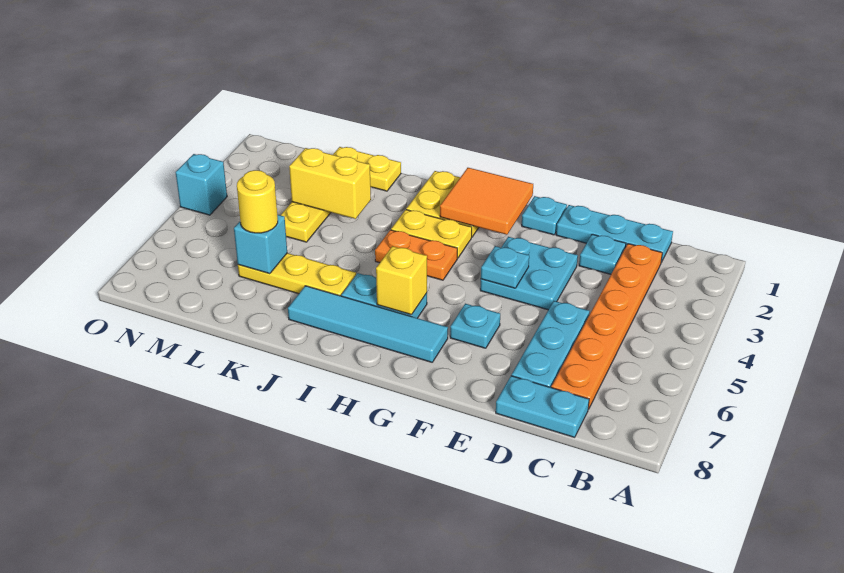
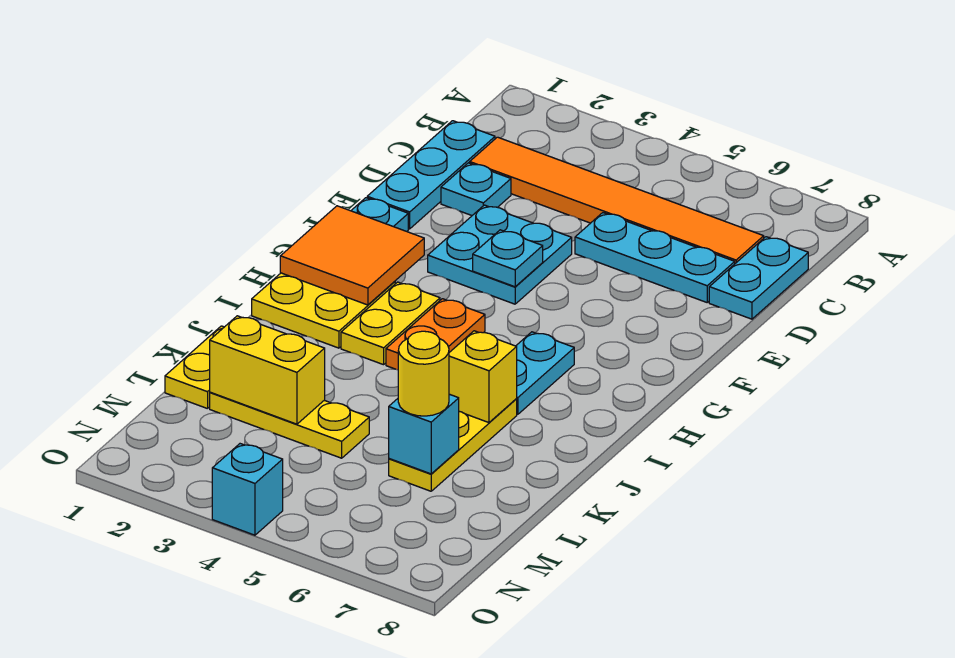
orange 1x6 plate [551,244,662,409] -> orange 1x6 tile [470,137,764,263]
cyan 1x1 plate [450,304,500,348] -> none
cyan 1x4 tile [288,286,448,362] -> none
yellow 1x1 brick [376,246,427,315] -> yellow 1x1 brick moved to [449,331,517,423]
yellow 1x2 brick [289,148,371,219] -> yellow 1x2 brick turned to [210,316,325,424]

